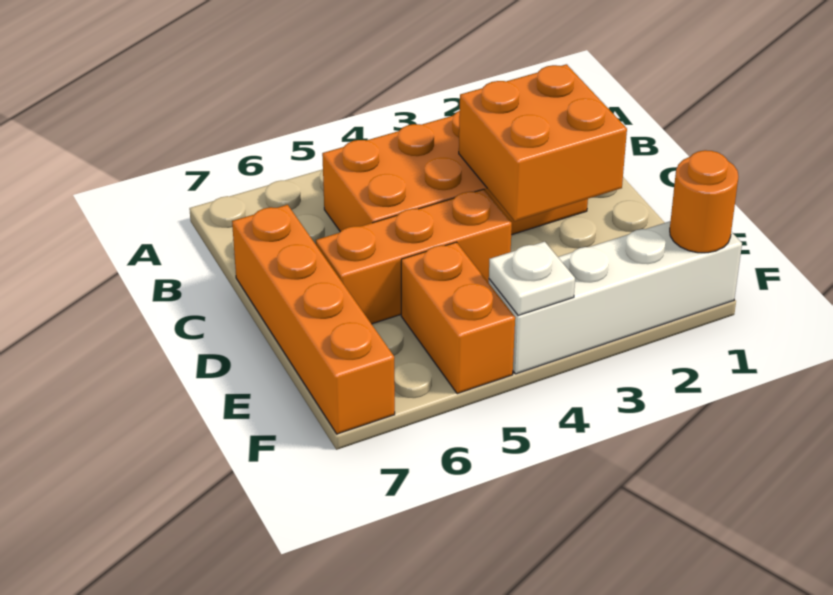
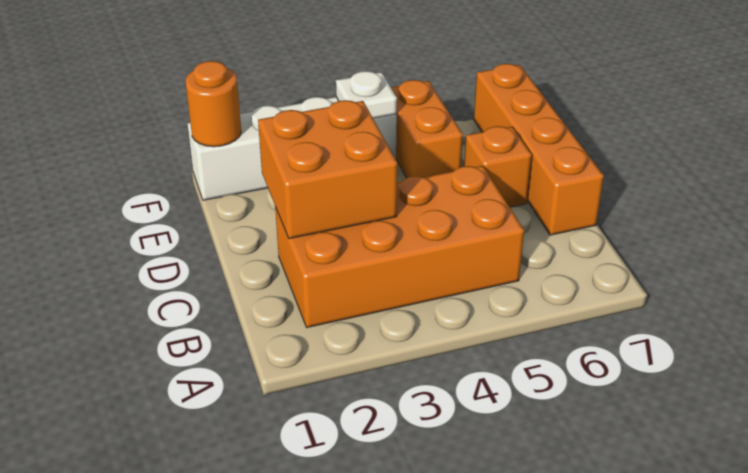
orange 1x3 brick [316,189,512,324] -> orange 1x1 brick [464,126,532,207]

